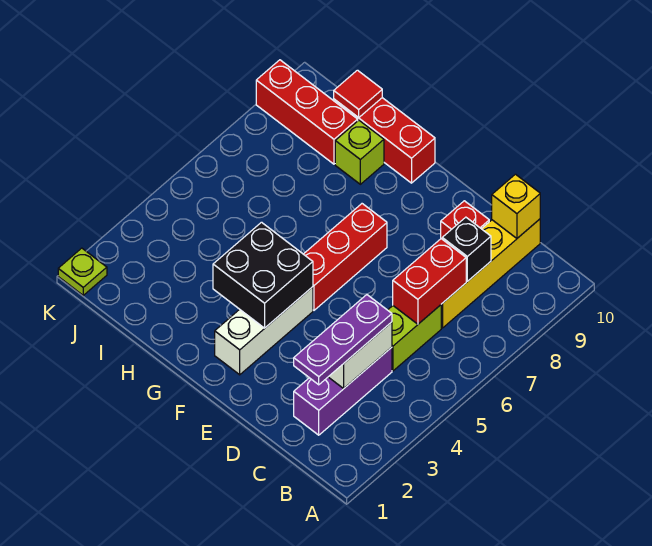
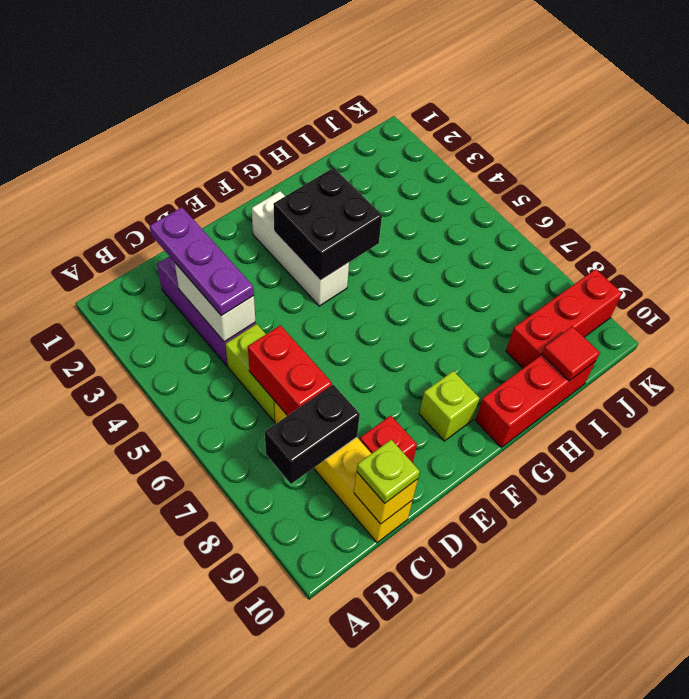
black 1x1 brick [442,217,491,281] -> black 1x2 brick [265,385,360,484]
red 1x3 brick [304,204,387,310] -> none
lime 1x1 brick [335,120,384,184] -> lime 1x1 brick moved to [419,371,479,441]
lime 1x1 plate [58,248,107,295] -> lime 1x1 plate moved to [357,440,420,503]

